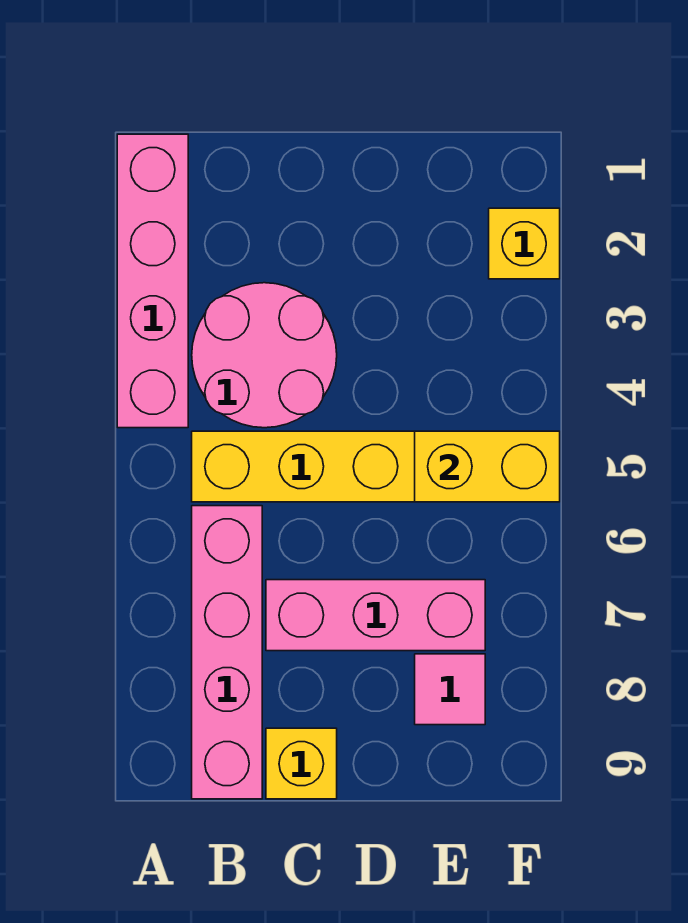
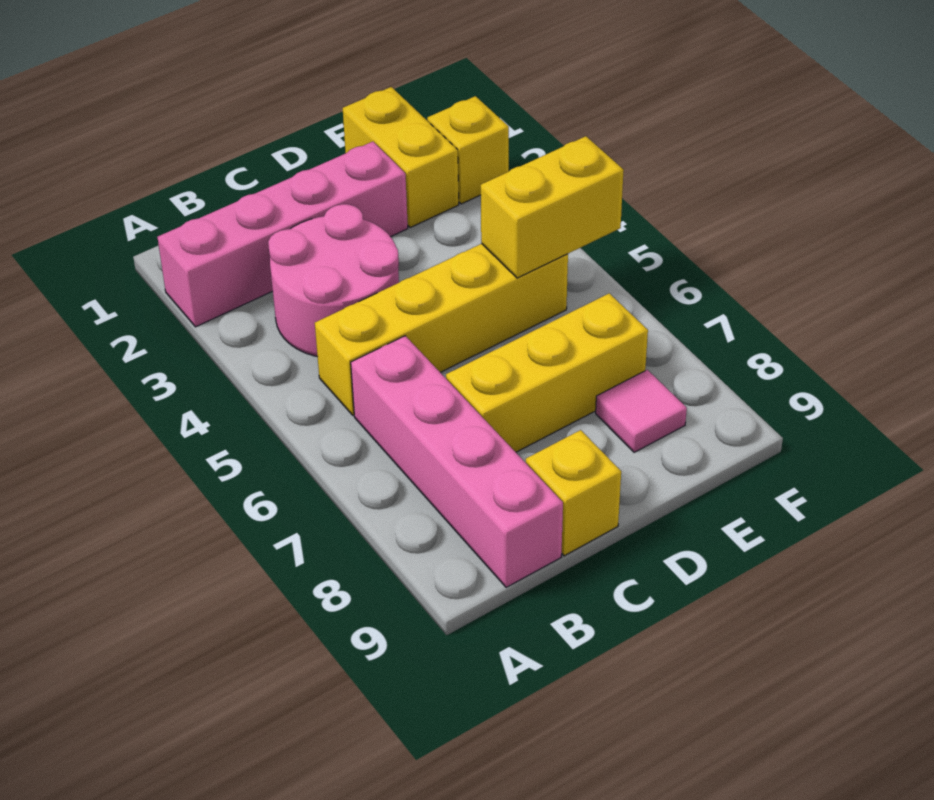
pink 1x4 brick [117,134,188,428] -> pink 1x4 brick turned to [157,142,408,327]
pink 1x3 brick [266,580,485,651] -> yellow 1x3 brick [446,293,648,452]
none -> yellow 1x2 brick [343,87,459,227]

